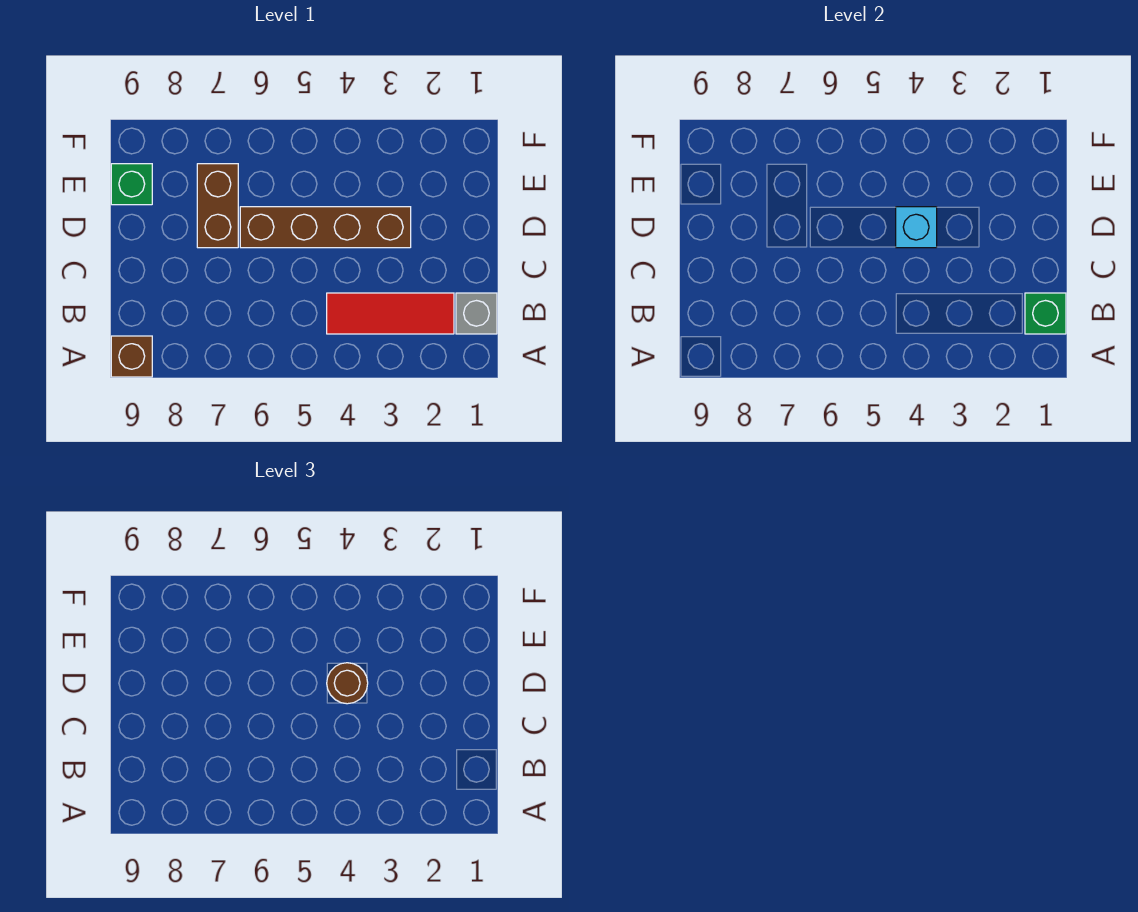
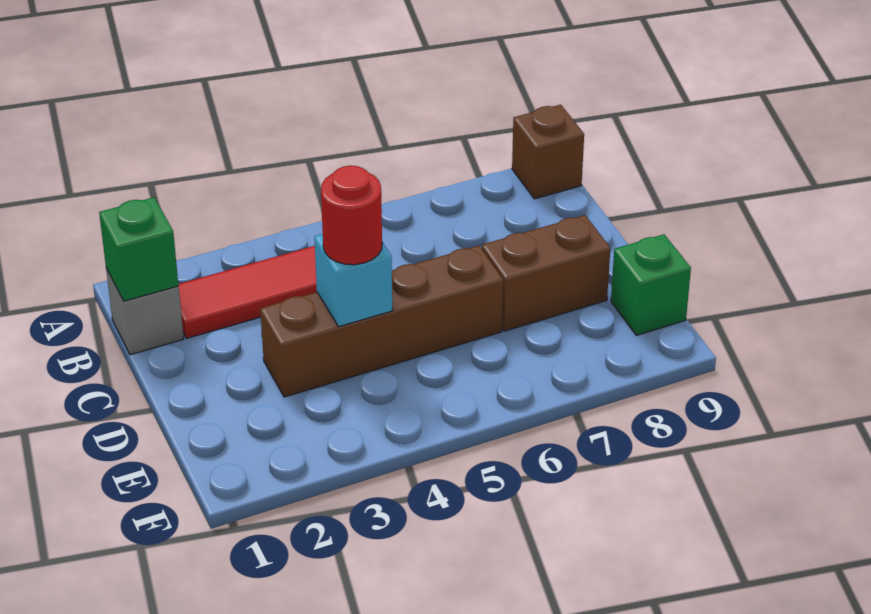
brown 1x1 round brick [327,663,368,704] -> red 1x1 round brick [321,166,382,265]
brown 1x2 brick [197,164,238,248] -> brown 1x2 brick turned to [482,215,610,331]

